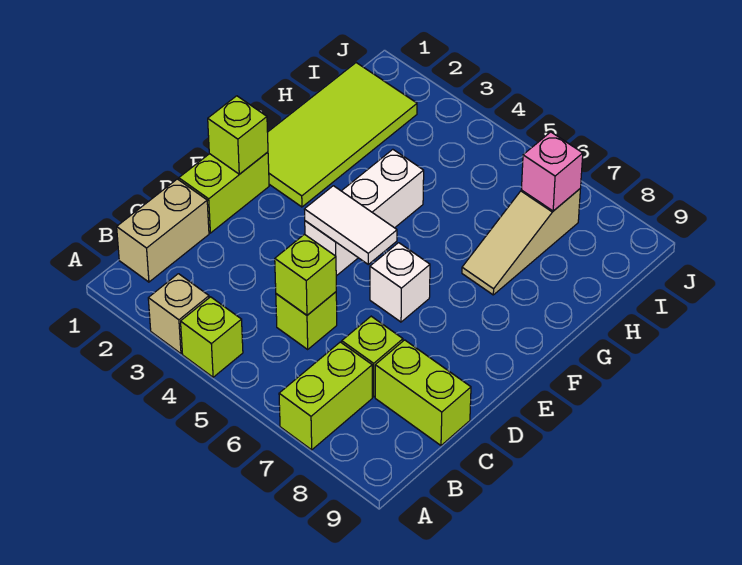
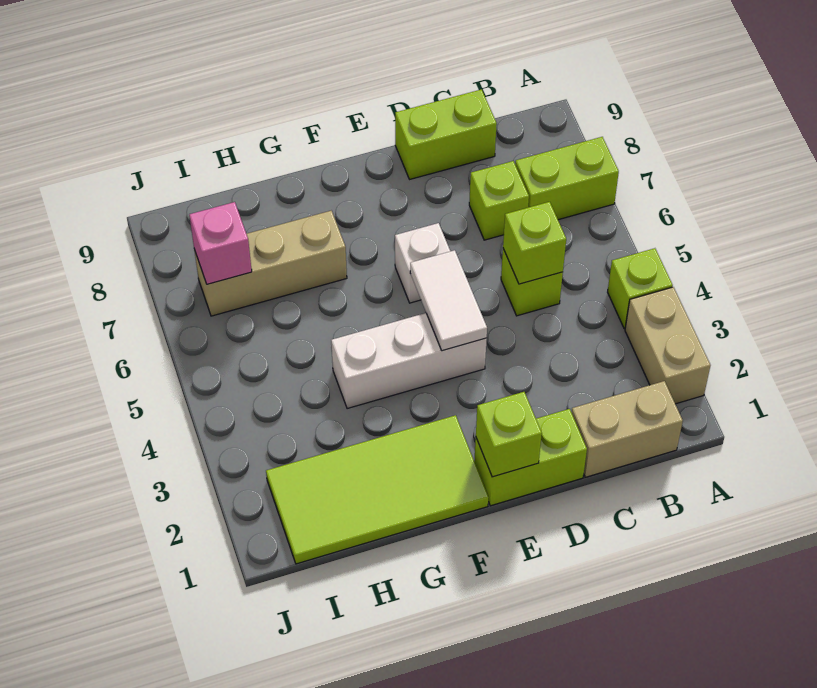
tan 1x1 brick [148,274,209,354] -> tan 1x2 brick [625,287,710,404]
lime 1x2 brick [375,340,471,445] -> lime 1x2 brick turned to [395,90,497,179]
tan 1x3 slope [462,189,580,295] -> tan 1x3 brick [194,211,347,316]

